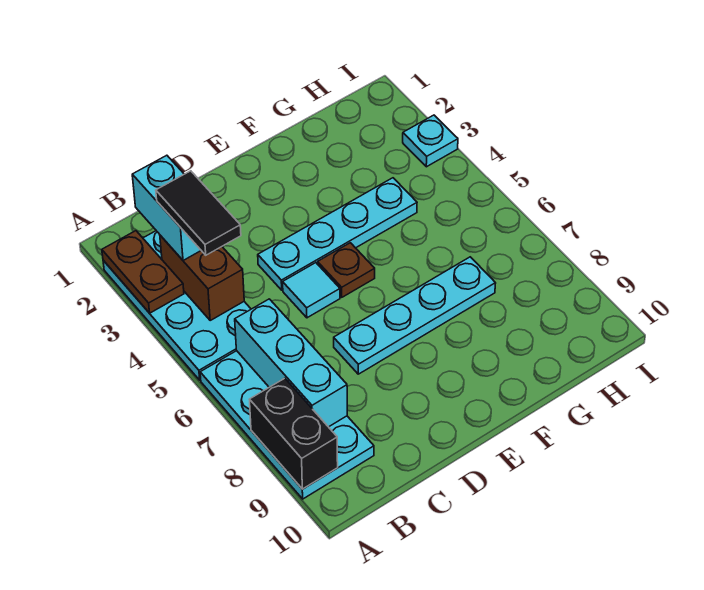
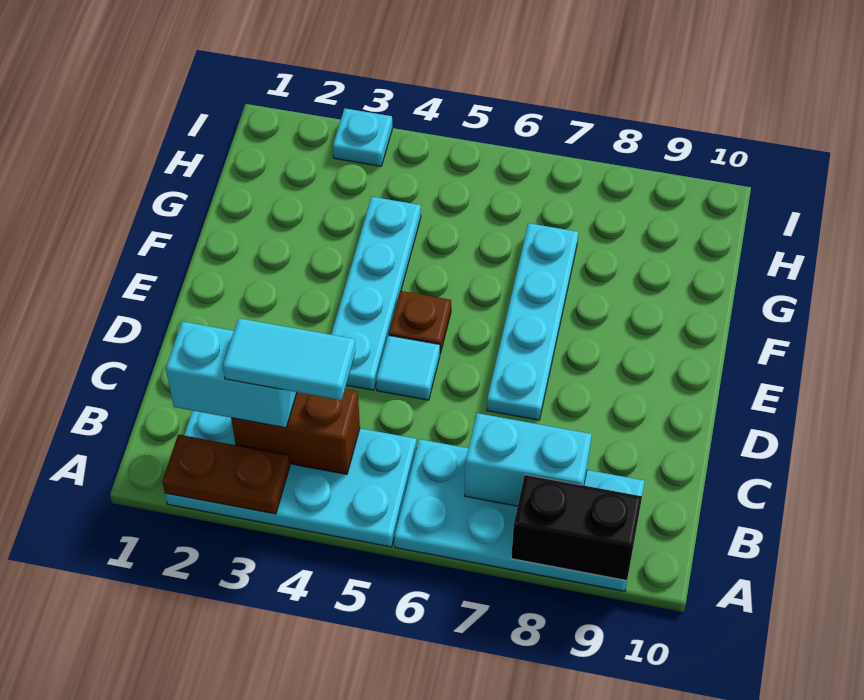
black 1x2 tile [156,171,241,255] -> cyan 1x2 tile [223,318,355,400]
cyan 1x3 brick [235,299,347,427] -> cyan 1x2 brick [464,413,592,506]

